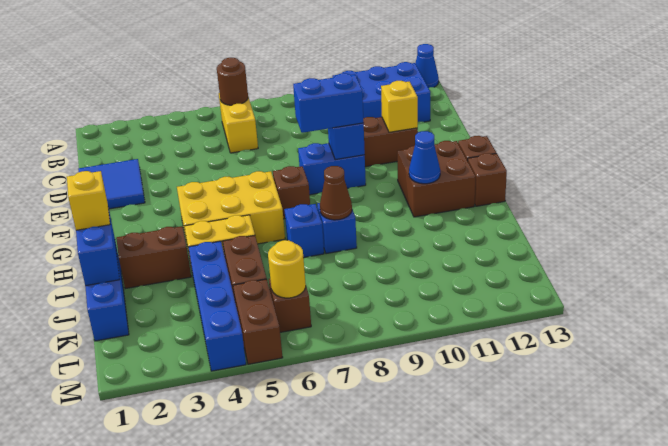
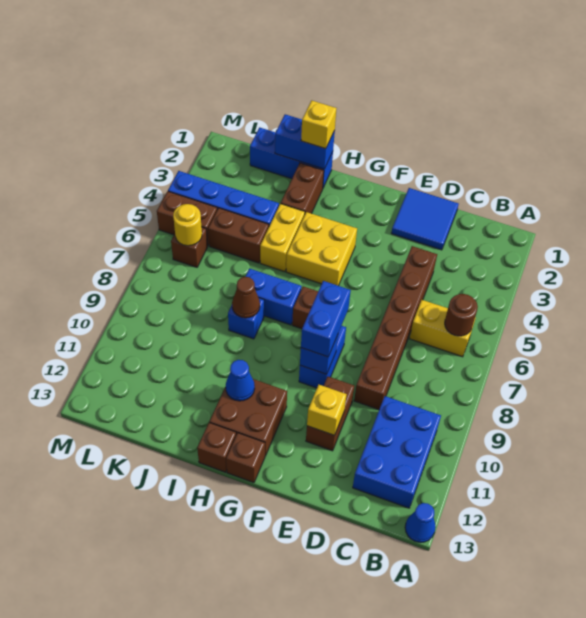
none -> brown 1x6 brick [354,246,437,410]
yellow 2x3 brick [177,171,285,248] -> yellow 2x2 brick [286,212,357,286]
blue 1x1 brick [284,204,324,258] -> blue 1x2 brick [245,268,302,325]

